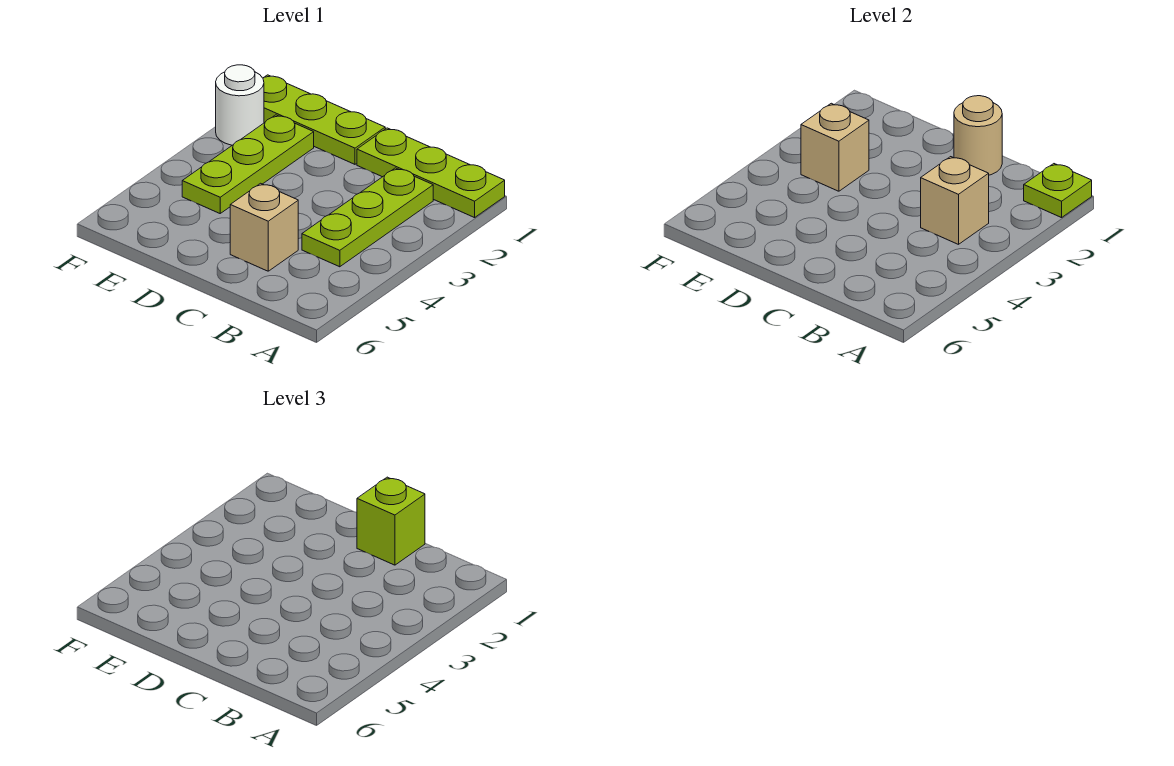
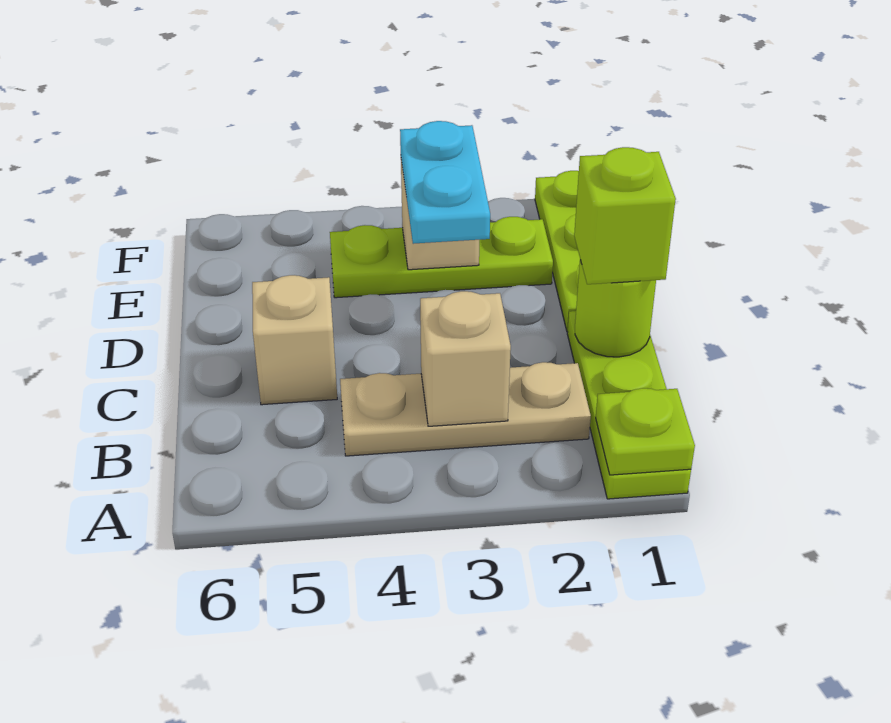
lime 1x3 plate [302,168,433,267] -> tan 1x3 plate [340,362,591,456]
tan 1x1 round brick [954,96,1002,175] -> lime 1x1 round brick [575,260,656,357]
none -> cyan 1x2 plate [400,121,490,244]
white 1x1 round brick [216,65,264,145] -> none

